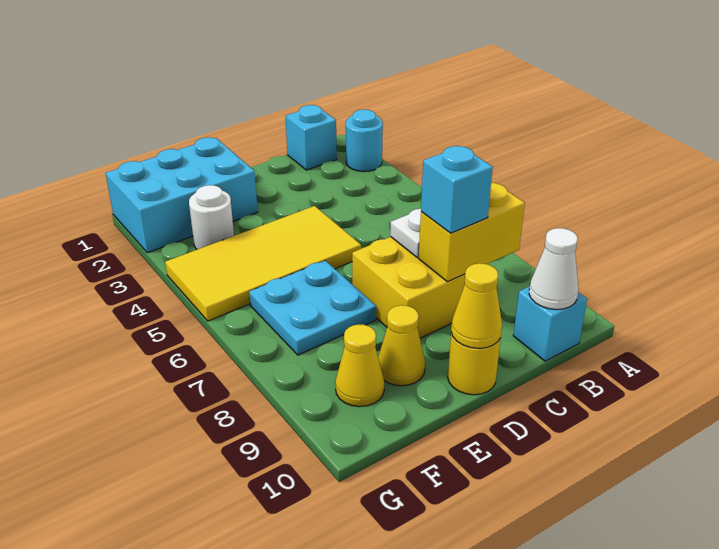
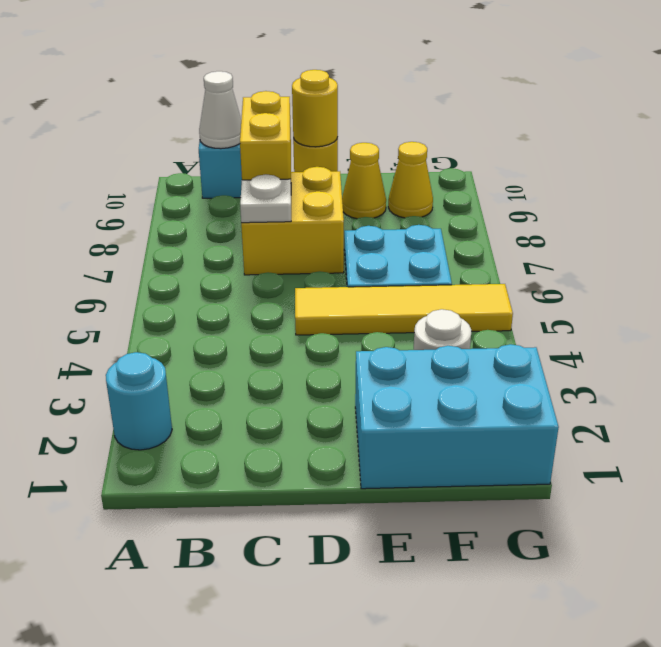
cyan 1x1 brick [286,105,337,170] -> none
yellow 1x2 brick [419,183,525,282] -> yellow 1x2 brick turned to [240,91,291,180]
cyan 1x1 brick [421,146,493,233] -> none
yellow 2x4 tile [165,206,361,321] -> yellow 1x4 tile [295,284,513,335]
yellow 1x1 cone [451,263,502,348] -> yellow 1x1 round brick [292,70,338,147]

